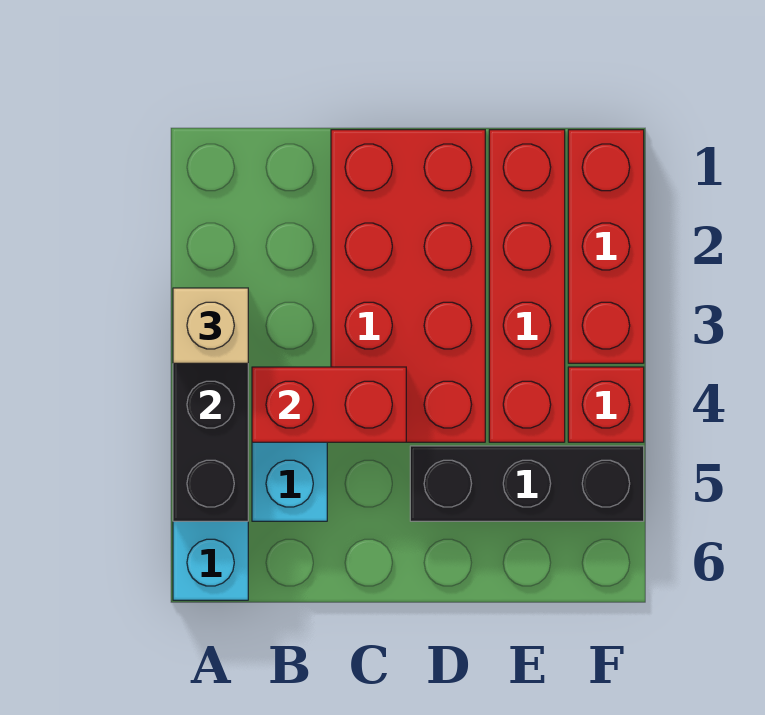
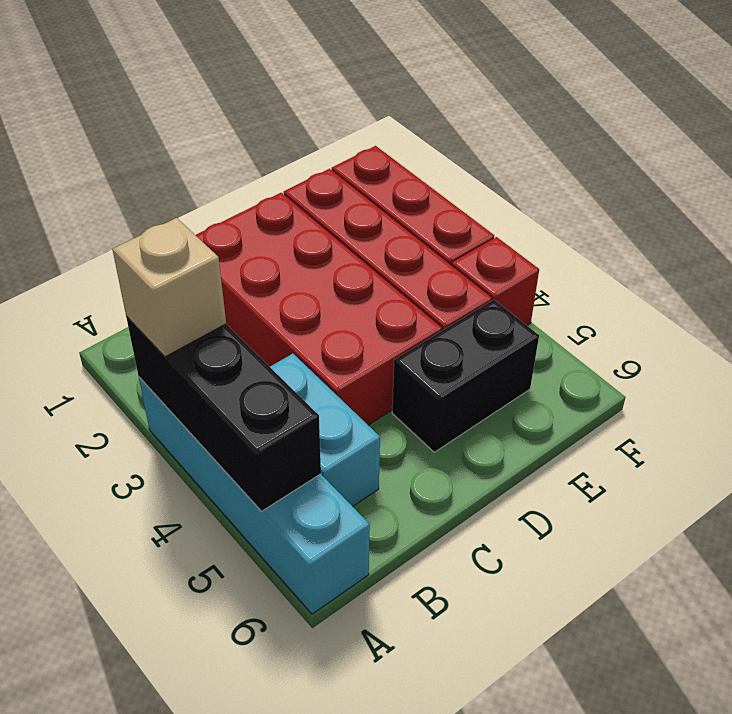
red 1x2 brick [252,367,406,442] -> none
black 1x3 brick [410,446,644,521] -> black 1x2 brick [392,300,539,452]

